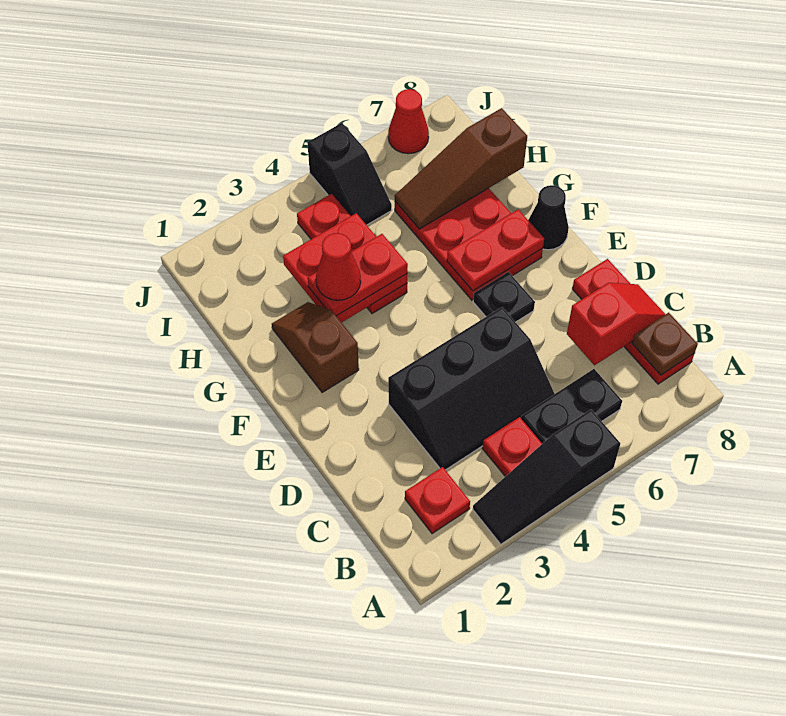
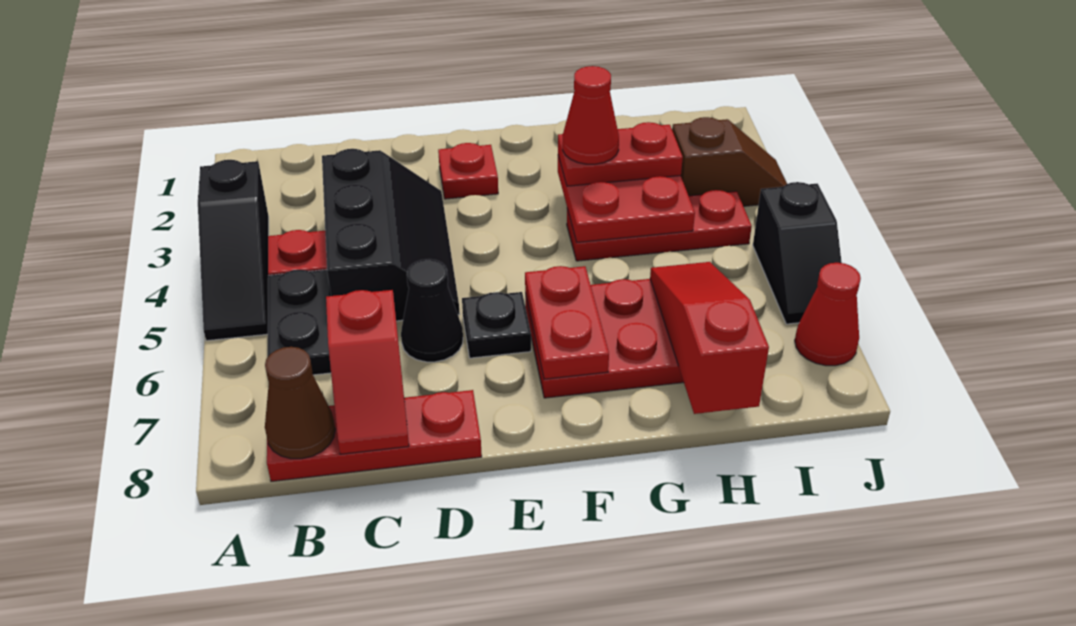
black 1x3 slope [473,410,620,544] -> black 1x3 slope turned to [198,160,269,341]
red 1x1 plate [405,467,470,534] -> red 1x1 plate moved to [438,143,498,199]
brown 1x1 plate [632,313,698,375] -> brown 1x1 cone [265,347,335,459]
black 2x3 slope [388,307,555,470] -> black 2x3 slope turned to [322,149,460,321]
brown 1x2 slope [272,302,359,393] -> brown 1x2 slope moved to [672,117,787,206]
black 1x1 cone [528,185,569,250] -> black 1x1 cone moved to [401,259,463,362]
red 1x2 plate [308,234,408,316] -> red 1x2 plate turned to [558,122,683,186]
brown 1x3 slope [395,108,527,229] -> red 1x3 slope [650,262,769,414]
black 1x2 slope [307,123,392,225] -> black 1x2 slope turned to [753,182,842,324]

